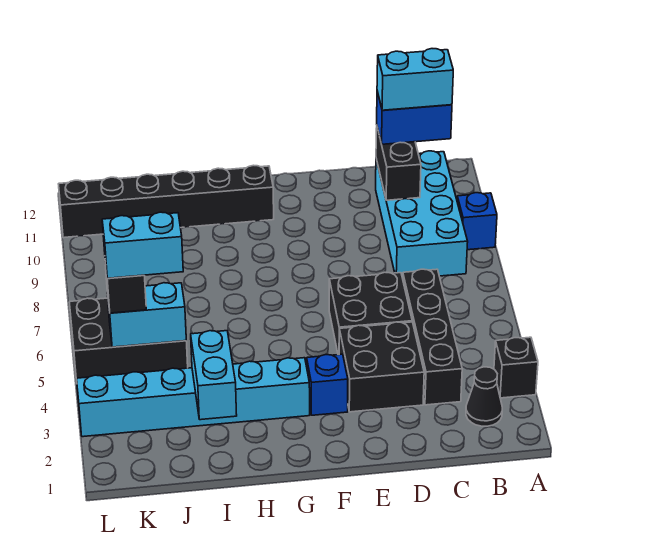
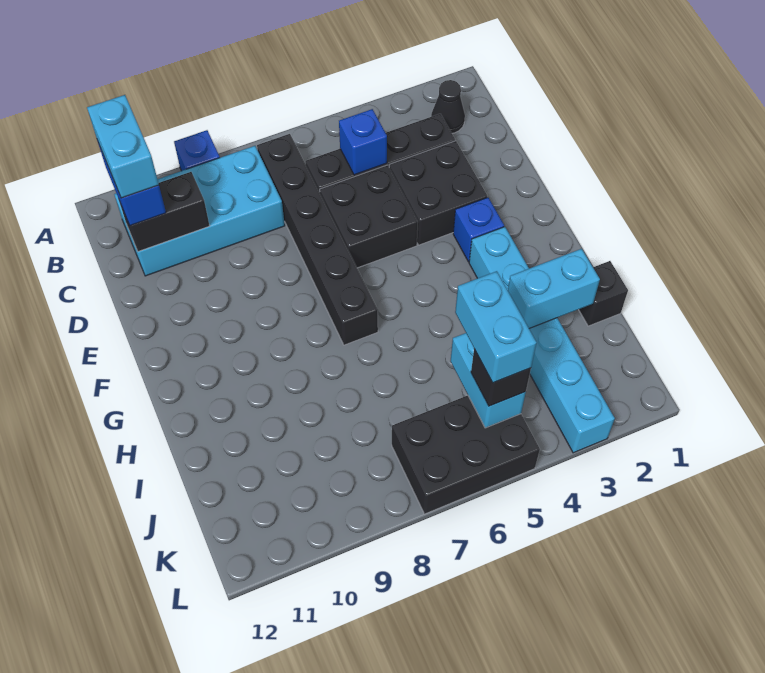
black 1x1 brick [494,337,538,398] -> black 1x1 brick moved to [579,261,628,326]
none -> blue 1x1 brick [339,109,387,175]
black 1x6 brick [59,165,274,238] -> black 1x6 brick moved to [257,134,378,345]
black 2x3 brick [69,298,188,381] -> black 2x3 brick turned to [392,395,540,514]

